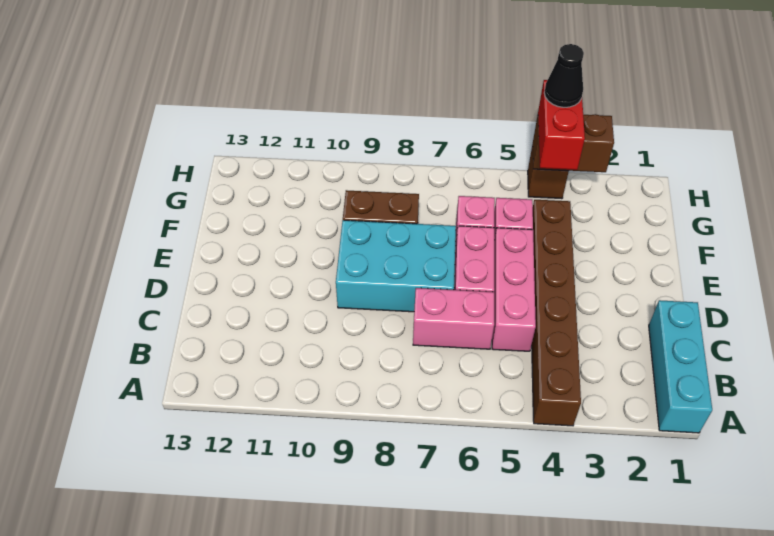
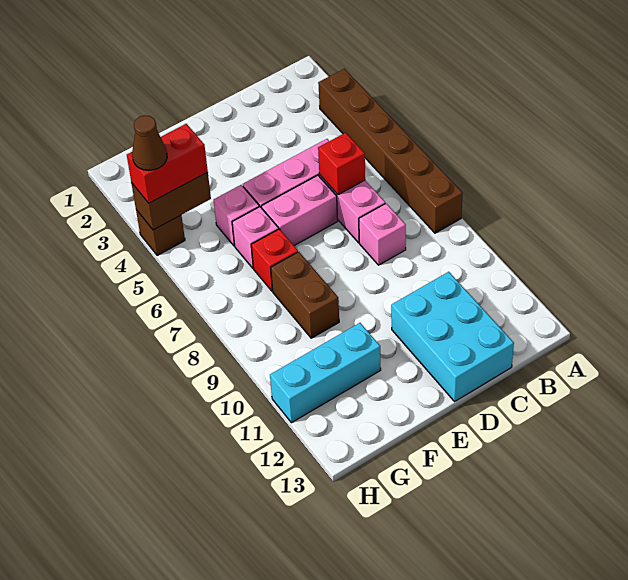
cyan 1x3 brick [649,300,712,433] -> cyan 1x3 brick moved to [270,323,381,423]
brown 1x6 brick [532,200,581,426] -> brown 1x6 brick turned to [318,69,463,233]
none -> red 1x1 brick [318,133,365,195]
none -> pink 1x1 brick [359,204,406,265]
cyan 2x3 brick [336,220,456,312] -> cyan 2x3 brick moved to [391,272,514,401]
none -> red 1x1 brick [251,229,298,291]
brown 1x2 brick [533,114,614,172] -> brown 1x2 brick turned to [131,172,211,230]
black 1x1 cone [544,44,584,107] -> brown 1x1 cone [132,115,167,171]

